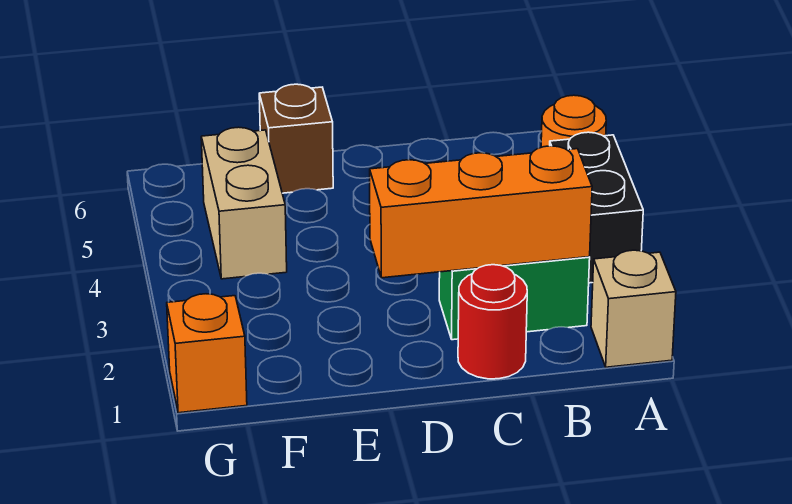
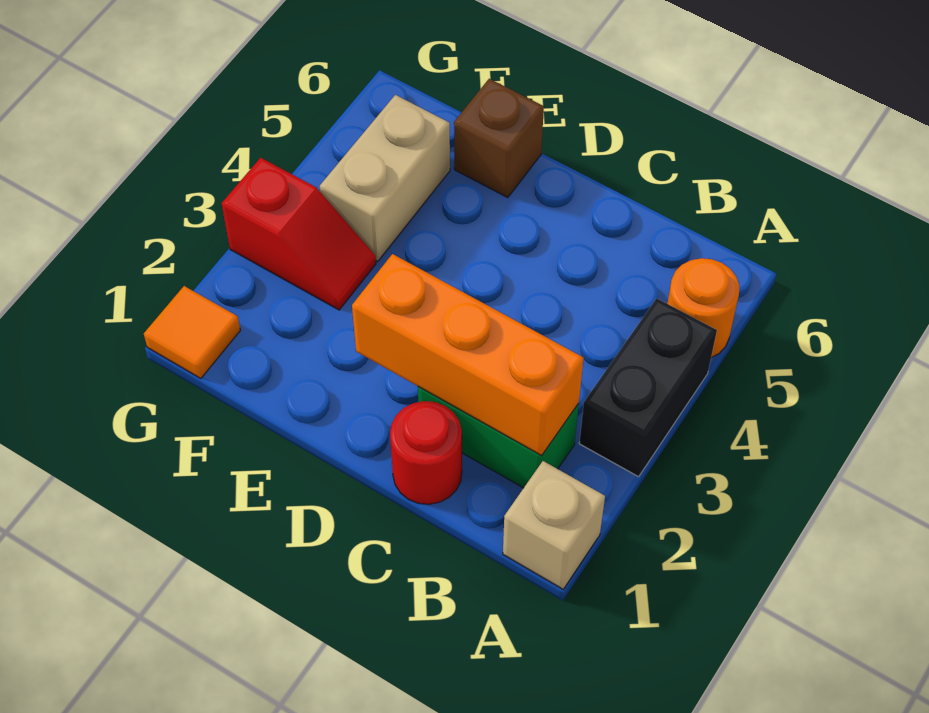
none -> red 1x2 slope [222,158,376,310]
orange 1x1 brick [167,294,247,413] -> orange 1x1 tile [144,286,240,379]

